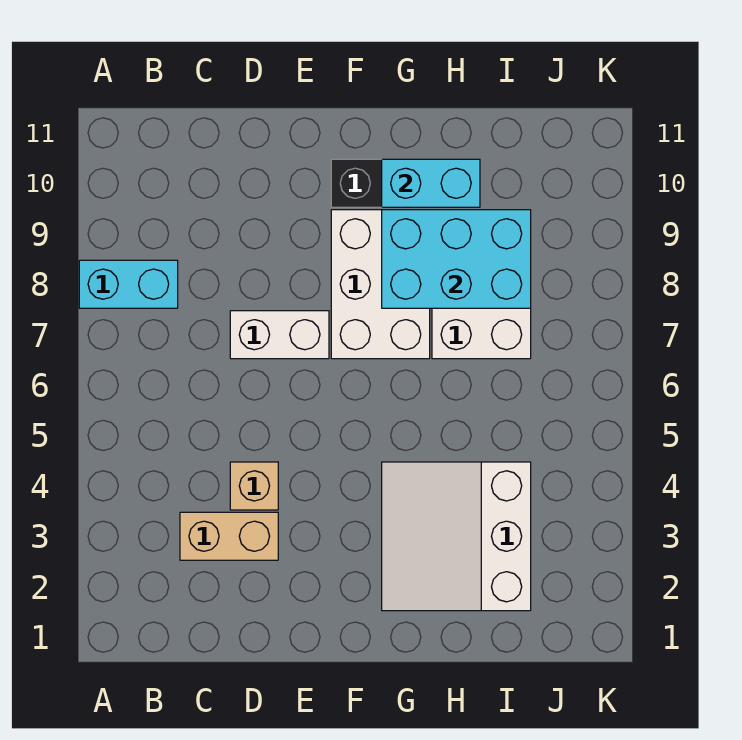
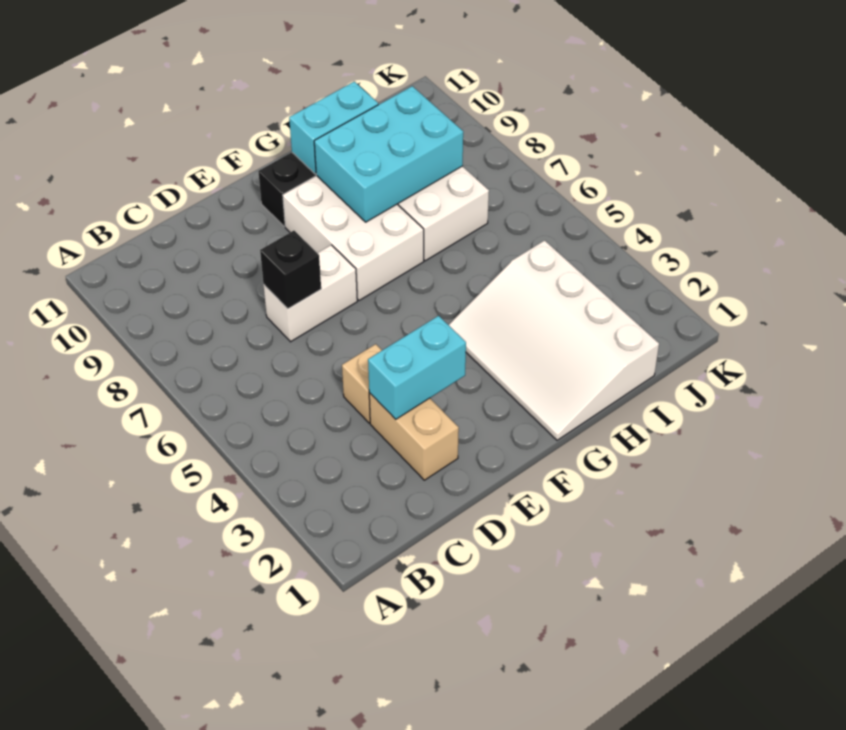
cyan 1x2 brick [79,260,178,308] -> cyan 1x2 brick moved to [368,316,466,419]
tan 1x2 brick [180,512,278,560] -> tan 1x2 brick turned to [369,393,459,480]
none -> black 1x1 brick [260,231,321,309]
white 3x3 slope [382,462,531,611] -> white 3x4 slope [449,240,659,440]

